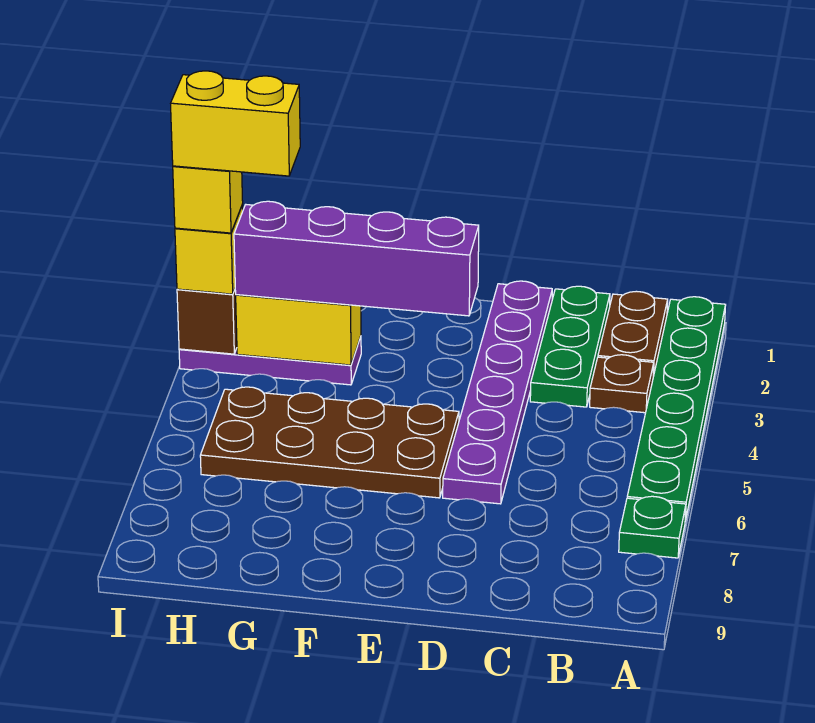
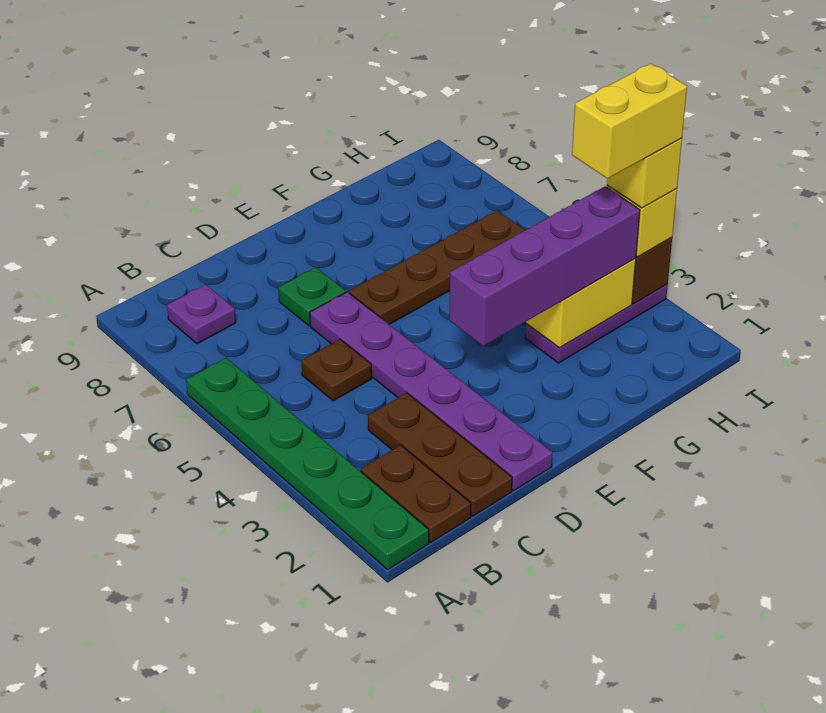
green 1x1 plate [619,496,686,558] -> green 1x1 plate moved to [278,267,346,326]
brown 1x1 plate [590,355,654,413] -> brown 1x1 plate moved to [301,339,372,401]
none -> purple 1x1 plate [167,285,236,344]
green 1x3 plate [530,286,610,407] -> brown 1x3 plate [368,393,512,516]
brown 2x4 plate [200,387,459,498] -> brown 1x4 plate [349,210,525,324]

